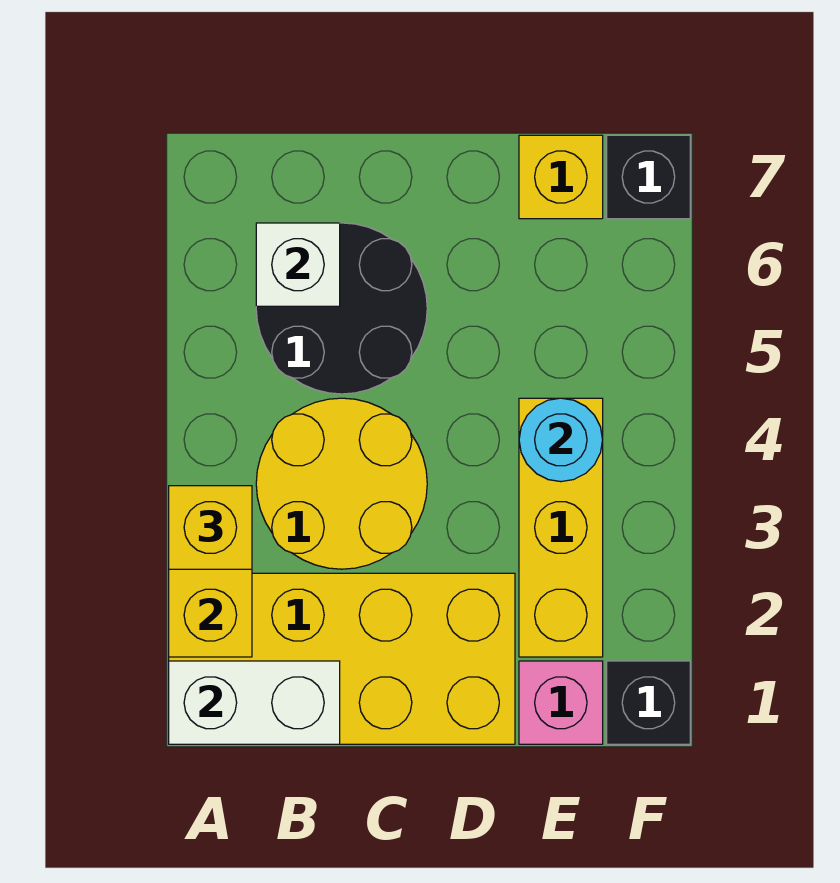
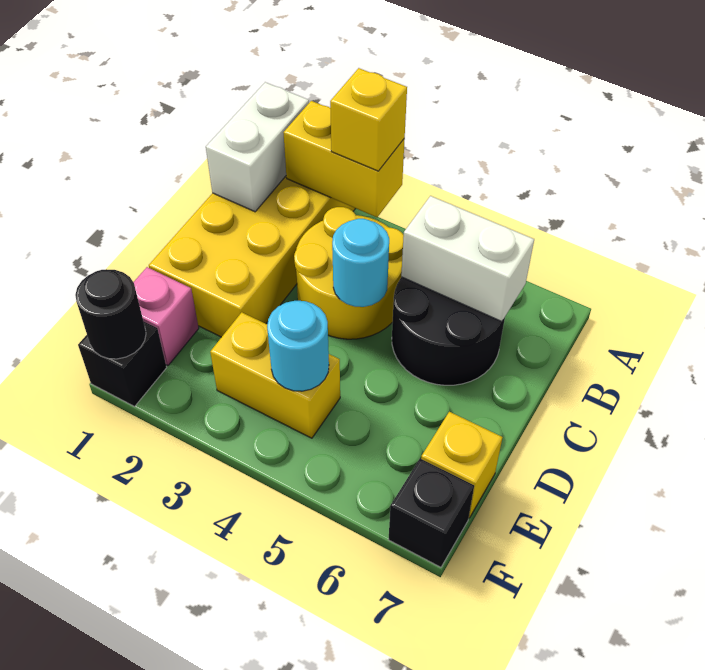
white 1x1 brick [256,223,340,306] -> white 1x2 brick [401,196,534,322]
none -> cyan 1x1 round brick [332,219,389,307]
yellow 1x3 brick [519,398,603,657] -> yellow 1x2 brick [210,312,340,438]
none -> black 1x1 round brick [75,269,146,359]

